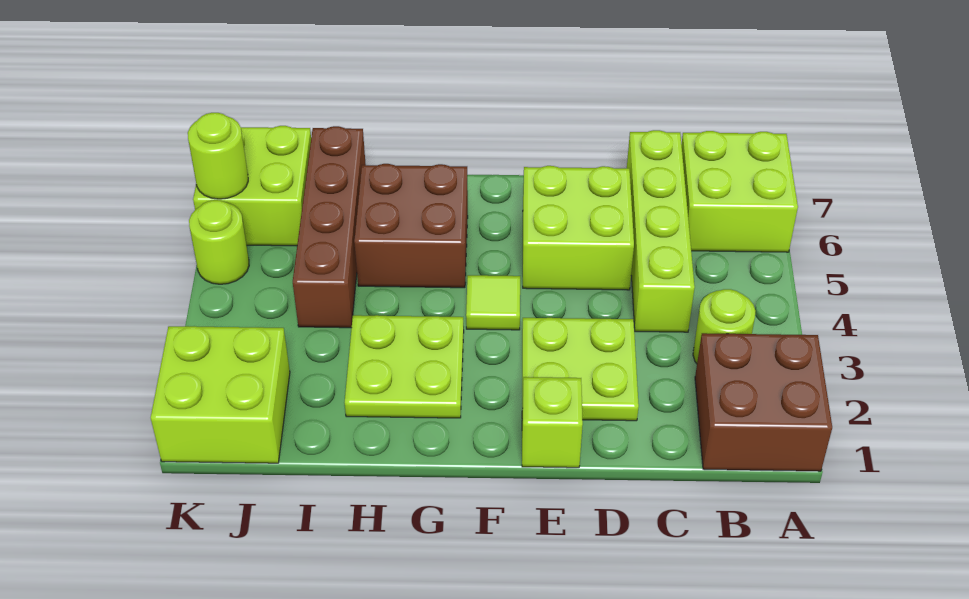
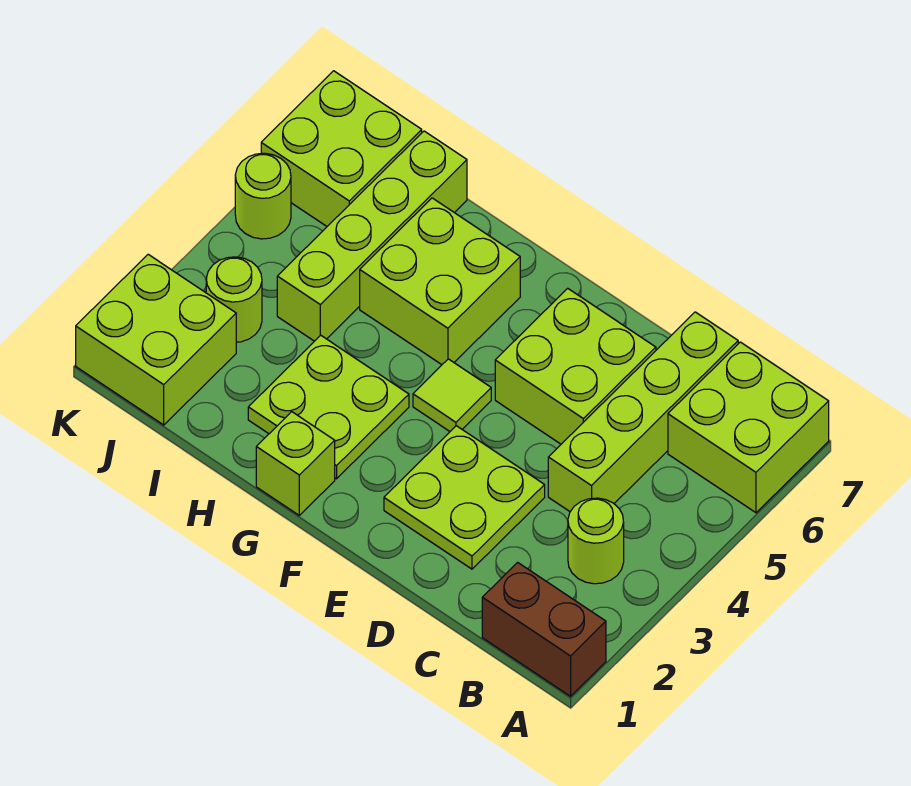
brown 2x2 brick [695,333,832,471] -> brown 1x2 brick [482,562,606,696]
lime 1x1 brick [522,377,583,468] -> lime 1x1 brick moved to [256,412,335,515]
brown 2x2 brick [354,164,468,288] -> lime 2x2 brick [360,198,520,365]
brown 1x4 brick [293,126,366,328] -> lime 1x4 brick [277,131,467,341]
lime 1x1 round brick [188,113,248,199] -> lime 1x1 round brick moved to [206,257,262,342]

